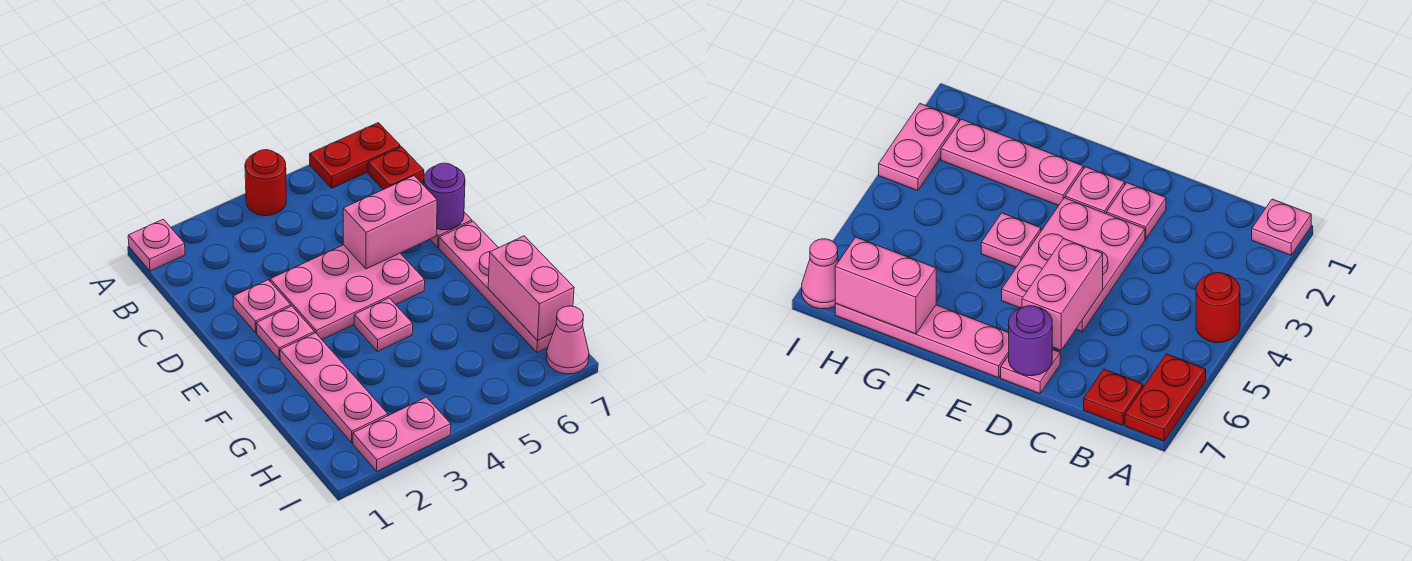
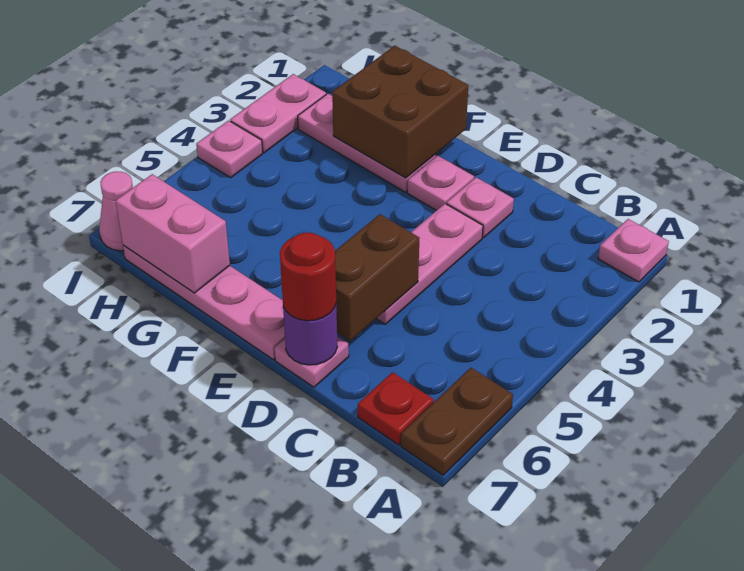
red 1x1 round brick [245,150,286,216] -> red 1x1 round brick moved to [280,233,336,321]
red 1x2 plate [310,123,400,188] -> brown 1x2 plate [401,368,513,475]
pink 2x3 plate [270,245,425,339] -> pink 1x3 plate [376,204,483,324]
pink 1x2 brick [343,176,437,269] -> brown 1x2 brick [335,214,419,341]
none -> brown 2x2 brick [332,46,468,178]
pink 1x1 plate [354,298,413,352] -> pink 1x1 plate moved to [196,121,263,178]

